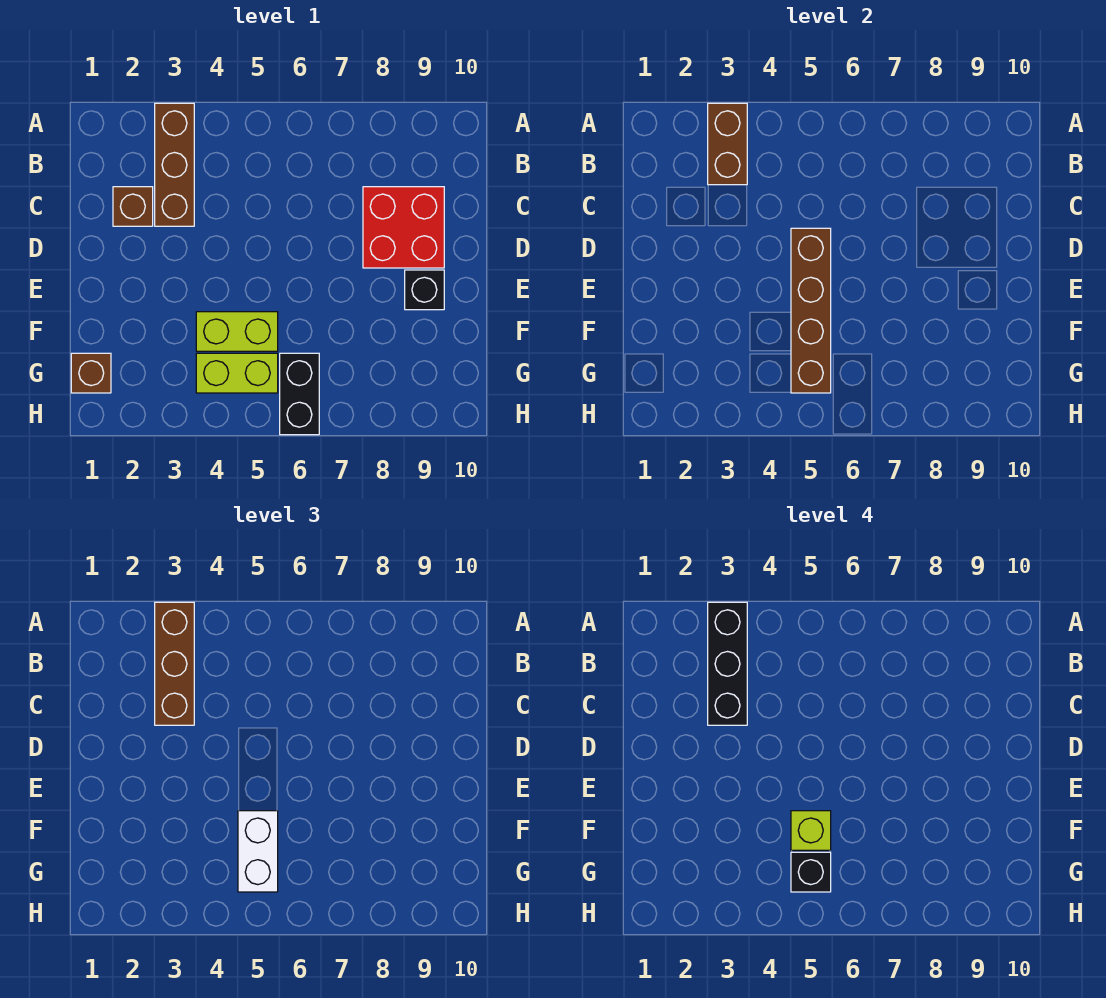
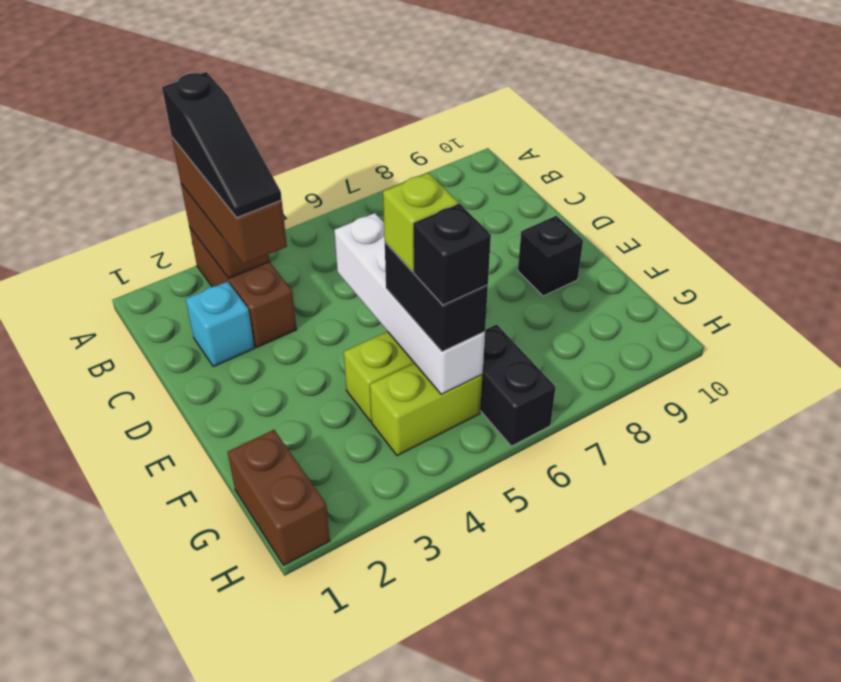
black 1x3 brick [708,602,747,725] -> black 1x3 slope [162,72,282,218]
brown 1x1 brick [113,187,153,226] -> cyan 1x1 brick [186,281,254,367]
red 2x2 brick [363,187,444,268] -> none
brown 1x4 brick [791,228,831,393] -> white 1x4 brick [334,213,485,395]
white 1x2 brick [238,811,278,892] -> black 1x2 brick [385,242,488,352]
brown 1x1 brick [71,353,111,393] -> brown 1x2 brick [228,430,330,565]

